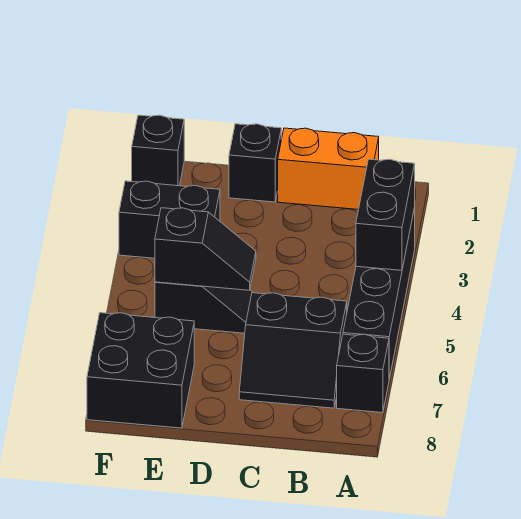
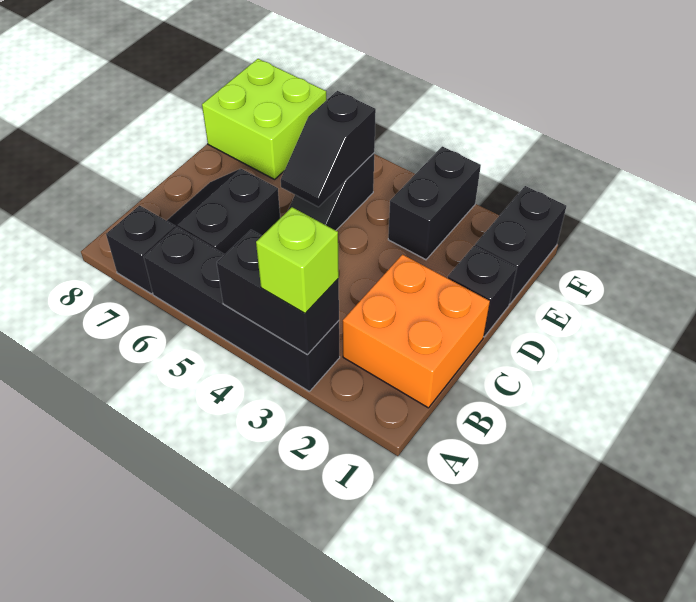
none -> lime 1x1 brick [256,207,339,313]
orange 1x2 brick [278,128,379,210] -> orange 2x2 brick [343,255,490,408]
black 2x2 brick [87,313,194,428] -> lime 2x2 brick [202,59,326,179]
black 1x1 brick [132,115,184,186] -> black 1x2 brick [475,186,566,304]

